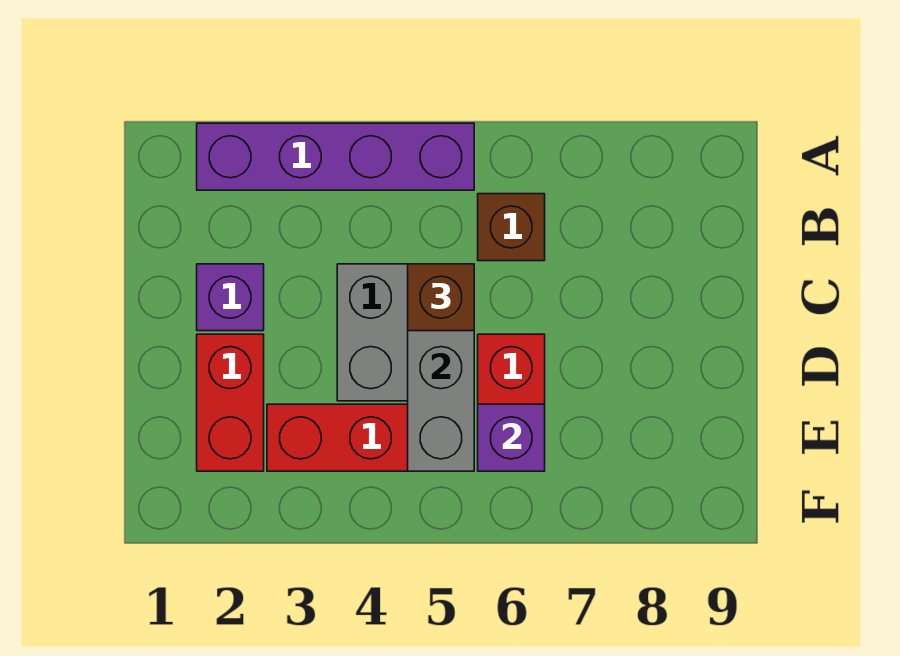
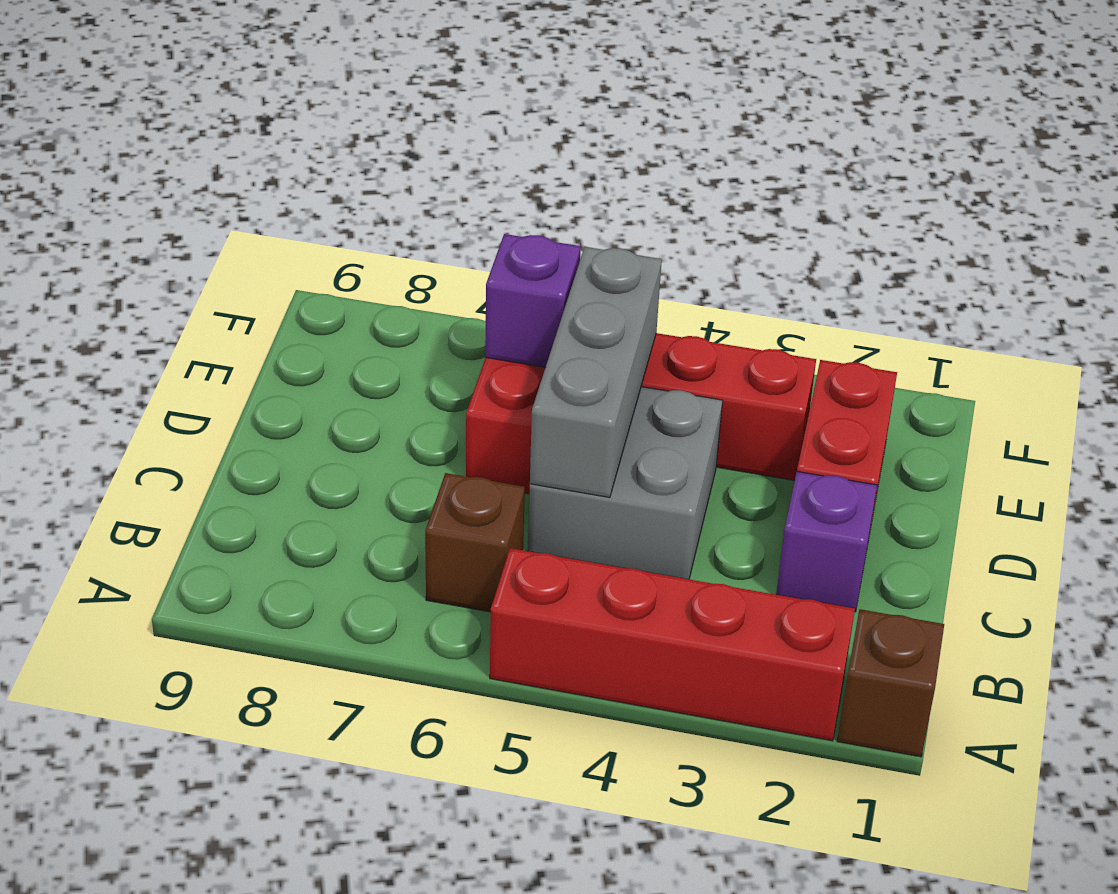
purple 1x4 brick [197,123,474,190] -> red 1x4 brick [490,548,855,741]
brown 1x1 brick [408,264,474,331] -> brown 1x1 brick moved to [837,609,944,757]

